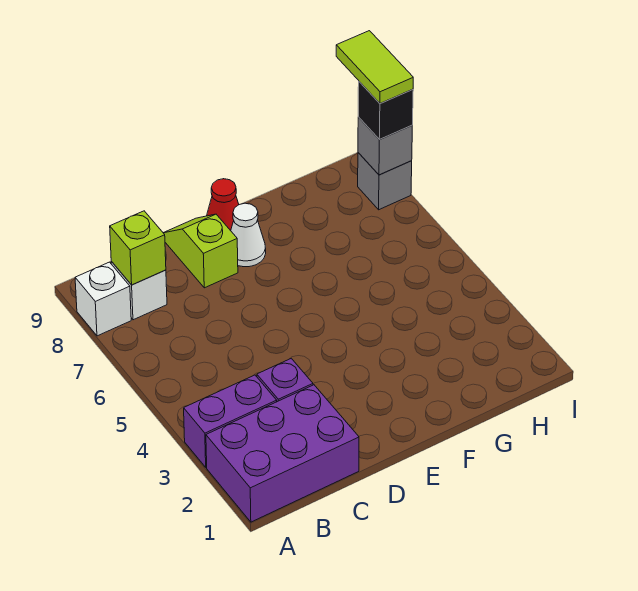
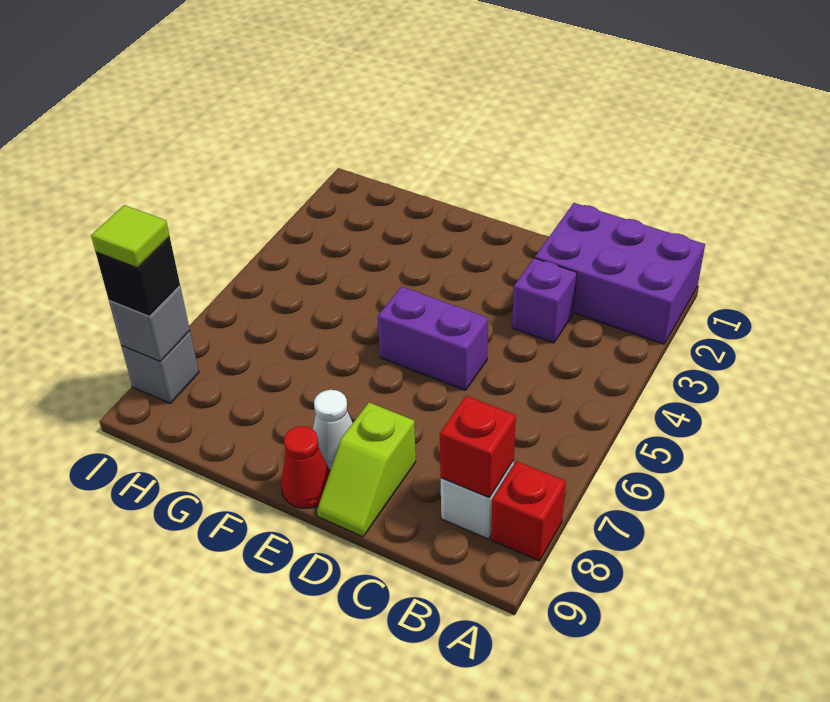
purple 1x2 brick [184,375,277,467] -> purple 1x2 brick moved to [378,287,488,390]
white 1x1 brick [75,262,131,336] -> red 1x1 brick [491,461,566,561]
lime 1x1 brick [110,211,166,285] -> red 1x1 brick [440,396,516,498]
lime 1x2 tile [336,31,413,104] -> lime 1x1 tile [91,205,170,268]

